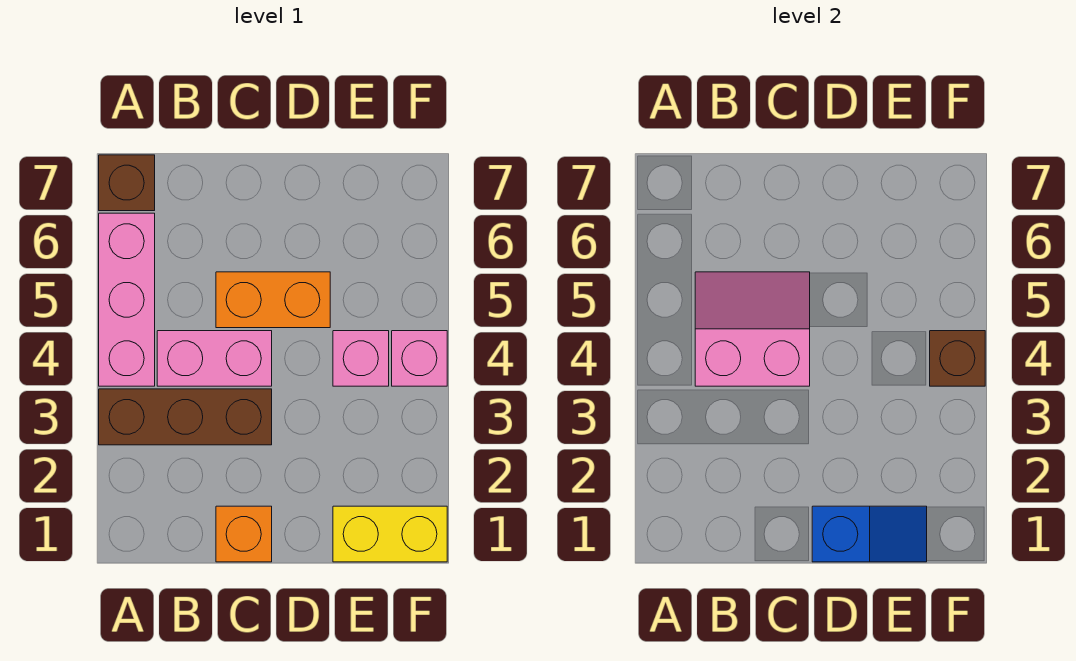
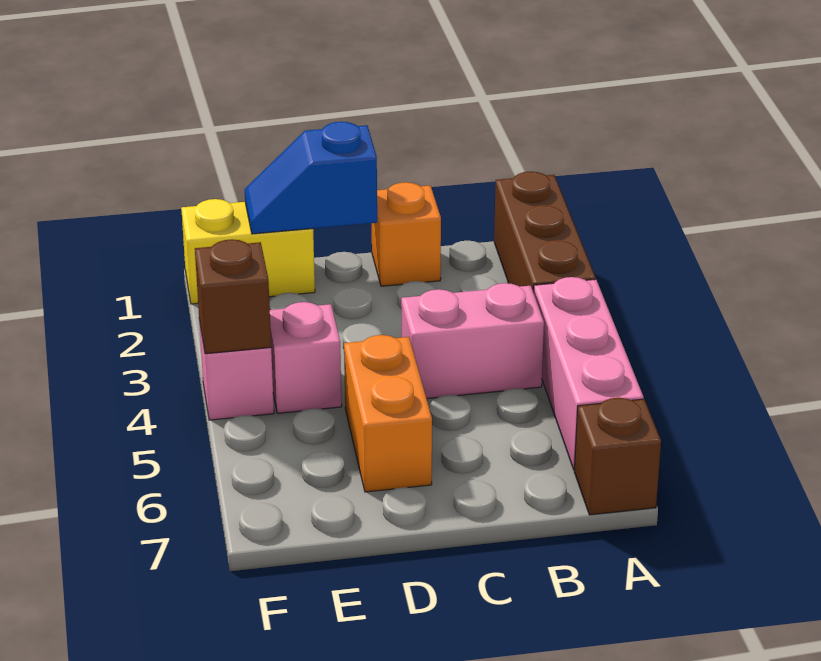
brown 1x3 brick [99,389,272,445] -> brown 1x3 brick turned to [494,172,596,293]
pink 2x2 slope [695,272,810,386] -> none
orange 1x2 brick [216,272,330,328] -> orange 1x2 brick turned to [344,335,432,492]

